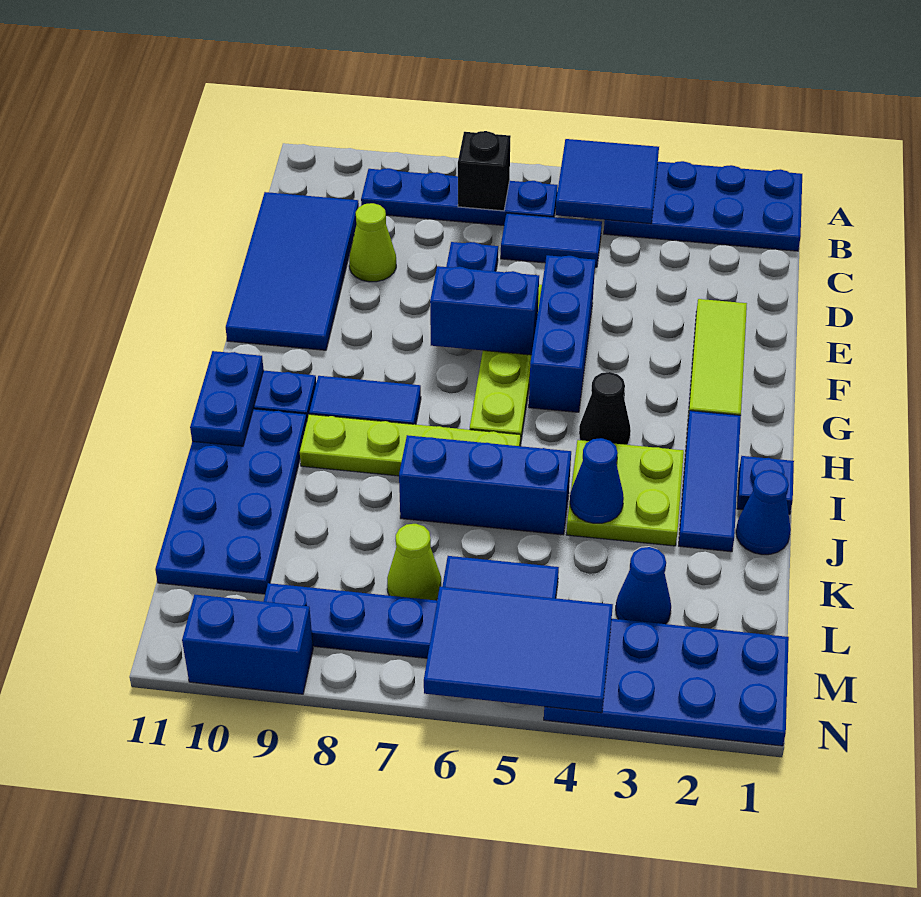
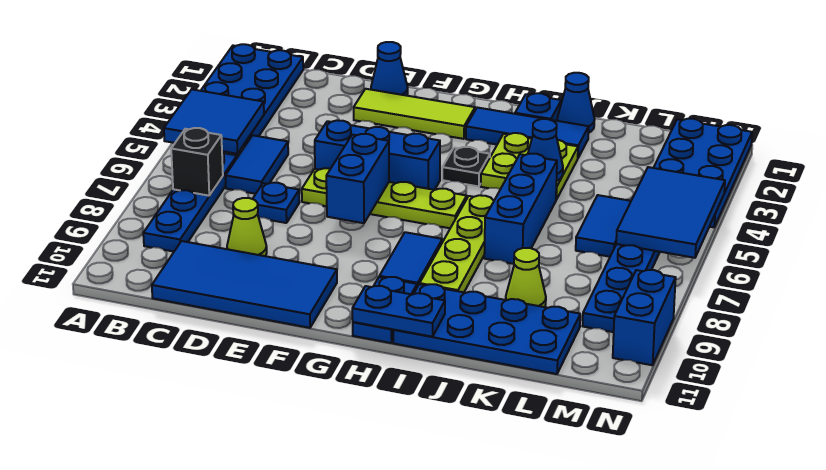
black 1x1 cone [579,372,631,445] -> black 1x1 plate [442,147,490,186]
blue 1x1 cone [616,547,671,624] -> blue 1x1 cone moved to [371,42,408,96]
lime 1x1 cone [387,524,441,600] -> lime 1x1 cone moved to [506,248,546,307]

